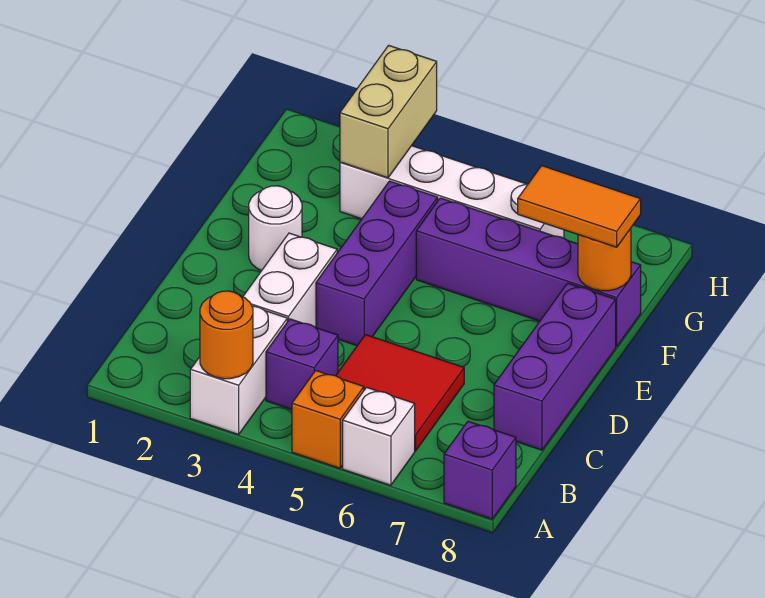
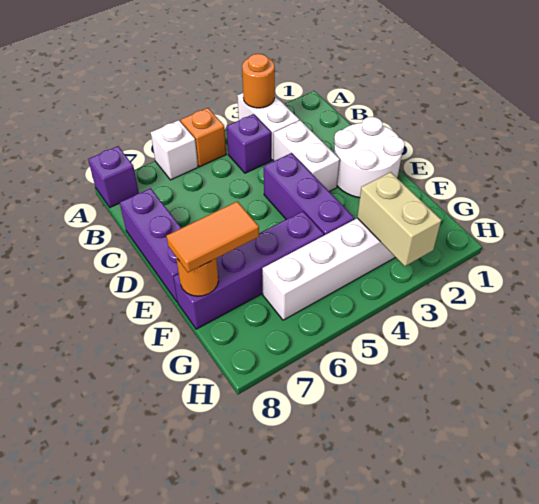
red 2x2 tile [336,335,464,451] -> none
white 1x1 round brick [249,186,302,271] -> white 2x2 round brick [334,117,405,198]

